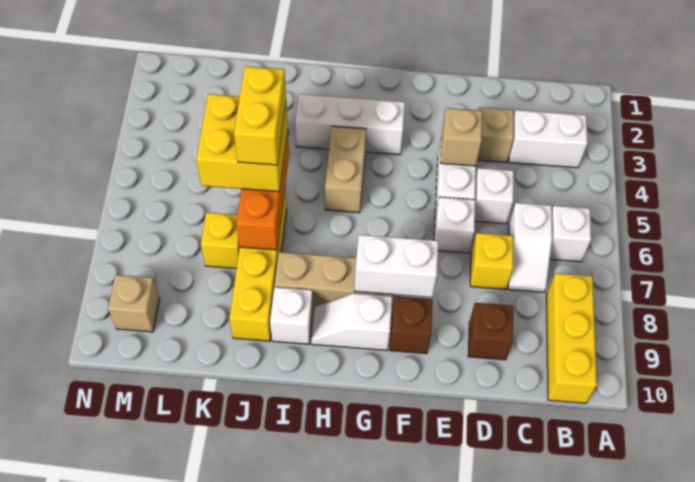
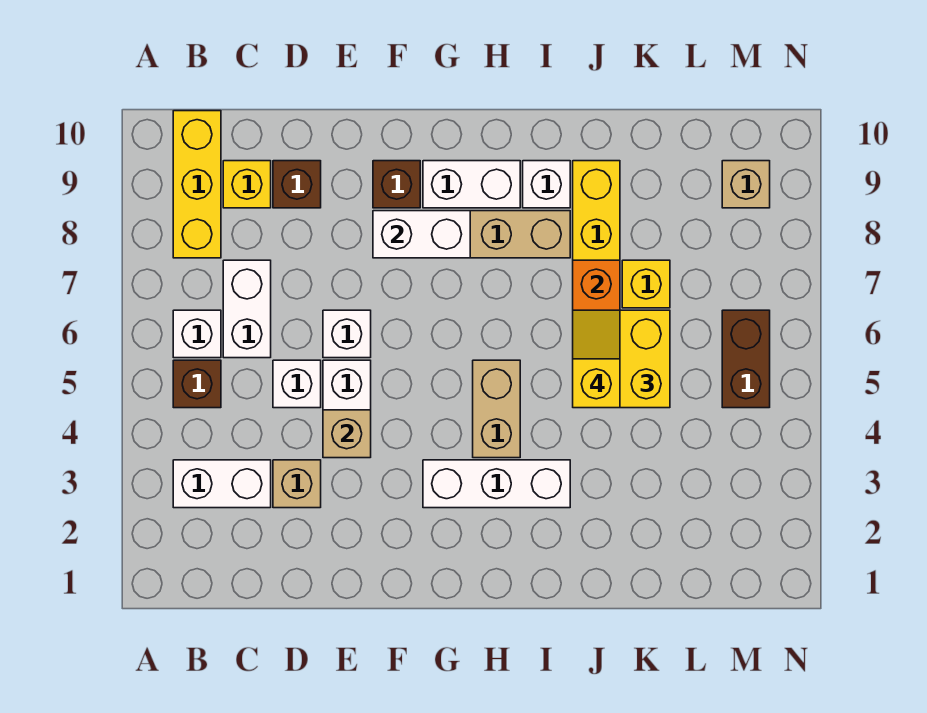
none -> brown 1x1 brick [173,360,221,408]
white 1x2 slope [508,203,552,292] -> white 1x2 brick [223,260,271,358]
yellow 1x1 brick [470,233,513,289] -> yellow 1x1 brick moved to [223,161,271,208]
white 1x2 slope [311,293,392,350] -> white 1x2 brick [423,161,520,208]
yellow 1x2 brick [234,66,286,165] -> yellow 1x2 slope [573,310,620,408]
none -> brown 1x2 brick [722,310,770,408]

